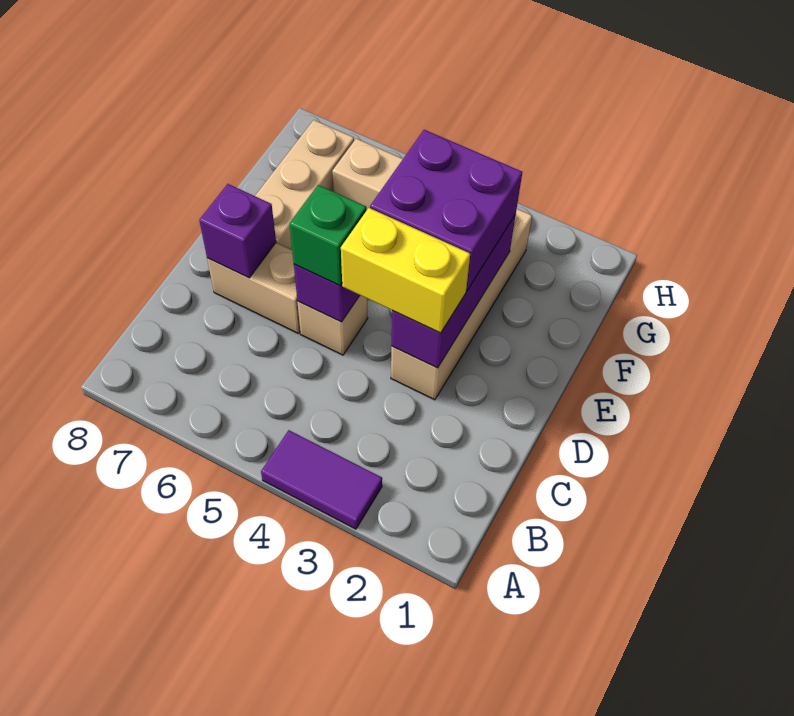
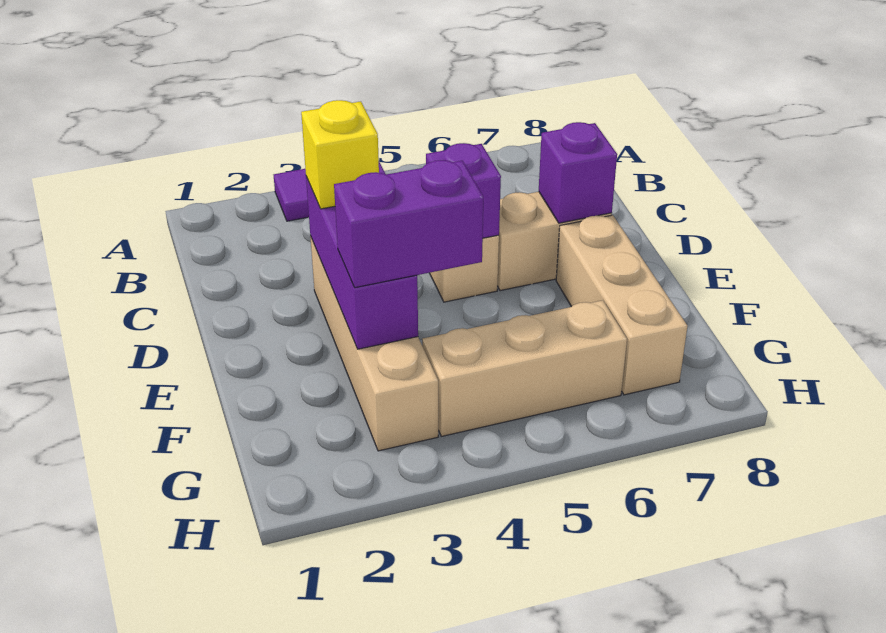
yellow 1x2 brick [341,208,470,333] -> yellow 1x1 brick [301,100,379,209]
green 1x1 brick [290,185,366,286] -> none
purple 2x2 brick [370,130,522,291] -> purple 1x2 brick [334,160,483,288]

